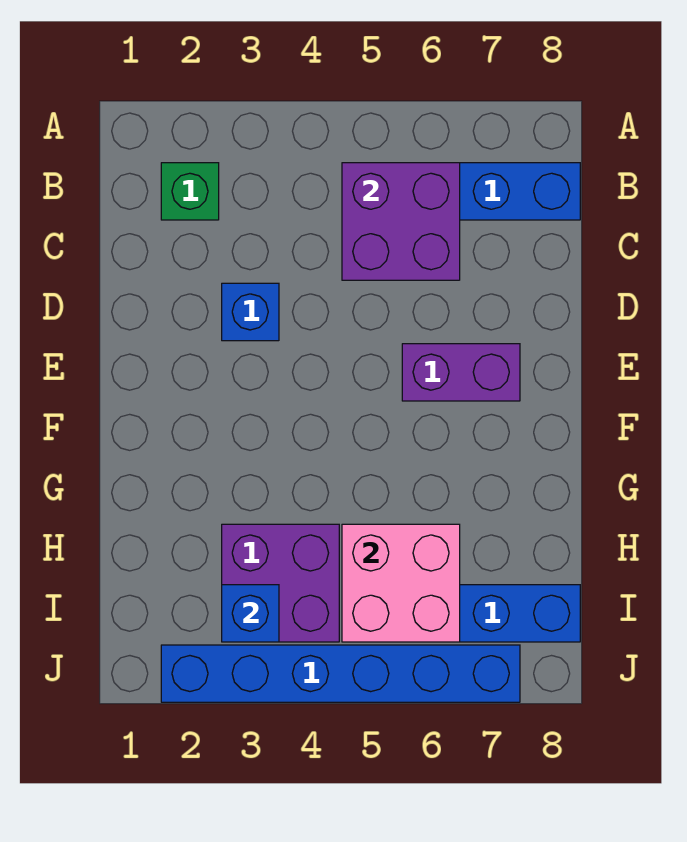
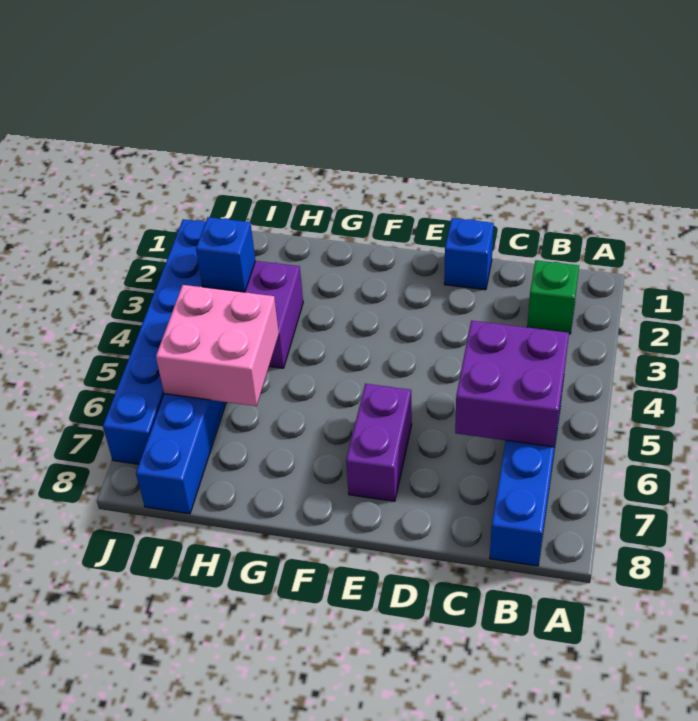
blue 1x1 brick [222,283,279,341] -> blue 1x1 brick moved to [444,218,494,290]

